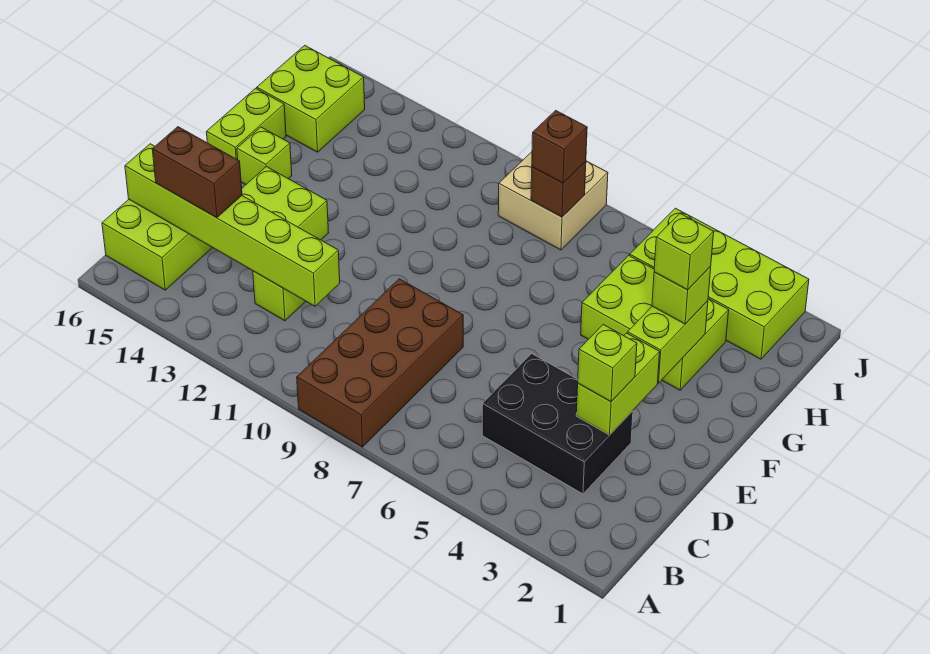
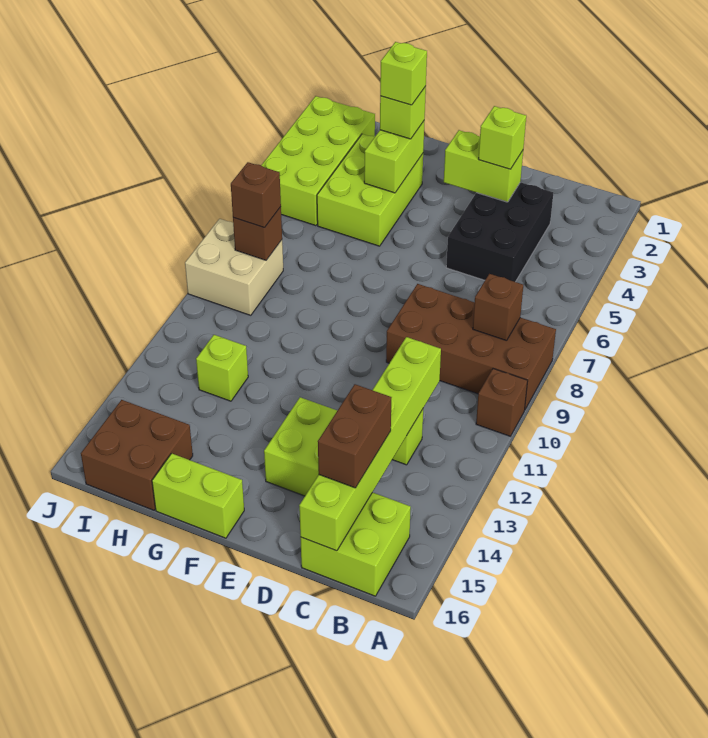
none -> brown 1x1 brick [476,369,528,436]
none -> brown 1x1 brick [473,274,523,341]
lime 1x2 brick [627,301,708,383] -> lime 1x2 brick turned to [364,120,425,193]
lime 1x1 brick [237,127,292,185] -> lime 1x1 brick moved to [196,335,248,401]
lime 2x2 brick [257,45,365,152] -> brown 2x2 brick [81,400,193,510]

